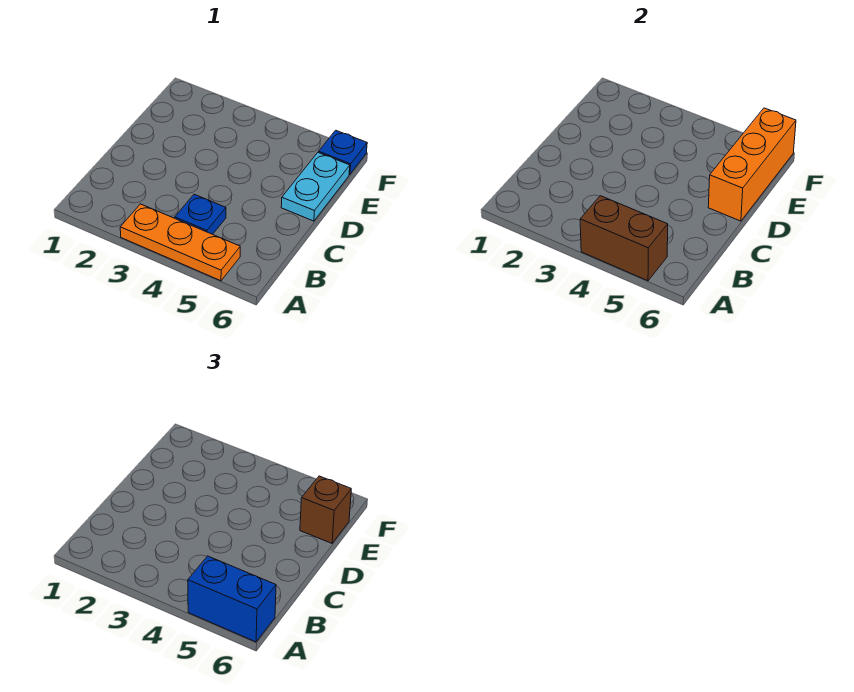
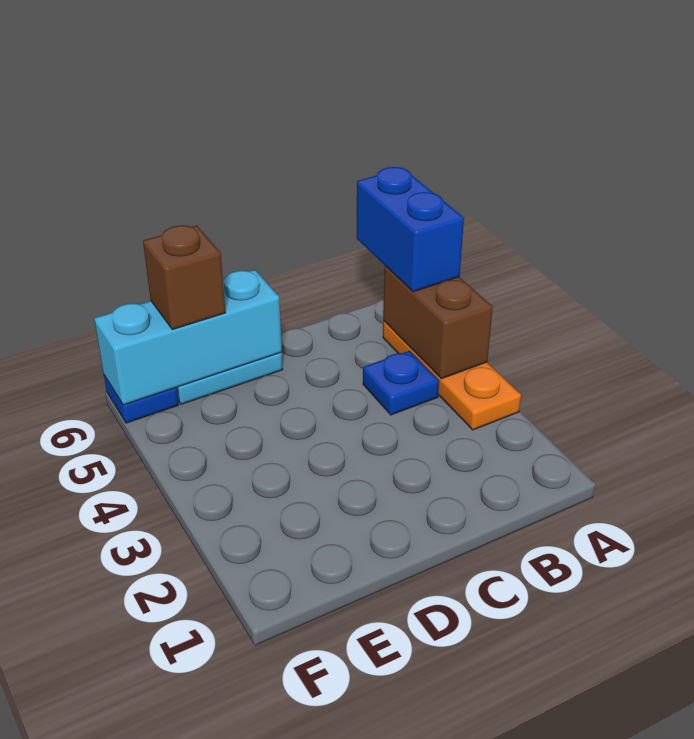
orange 1x3 brick [708,108,796,221] -> cyan 1x3 brick [94,270,282,405]

